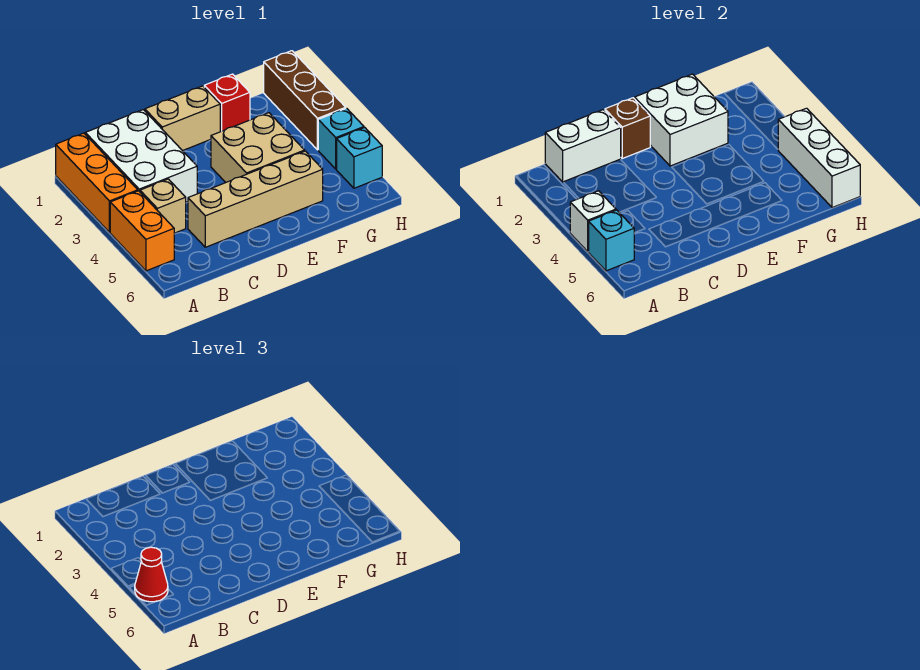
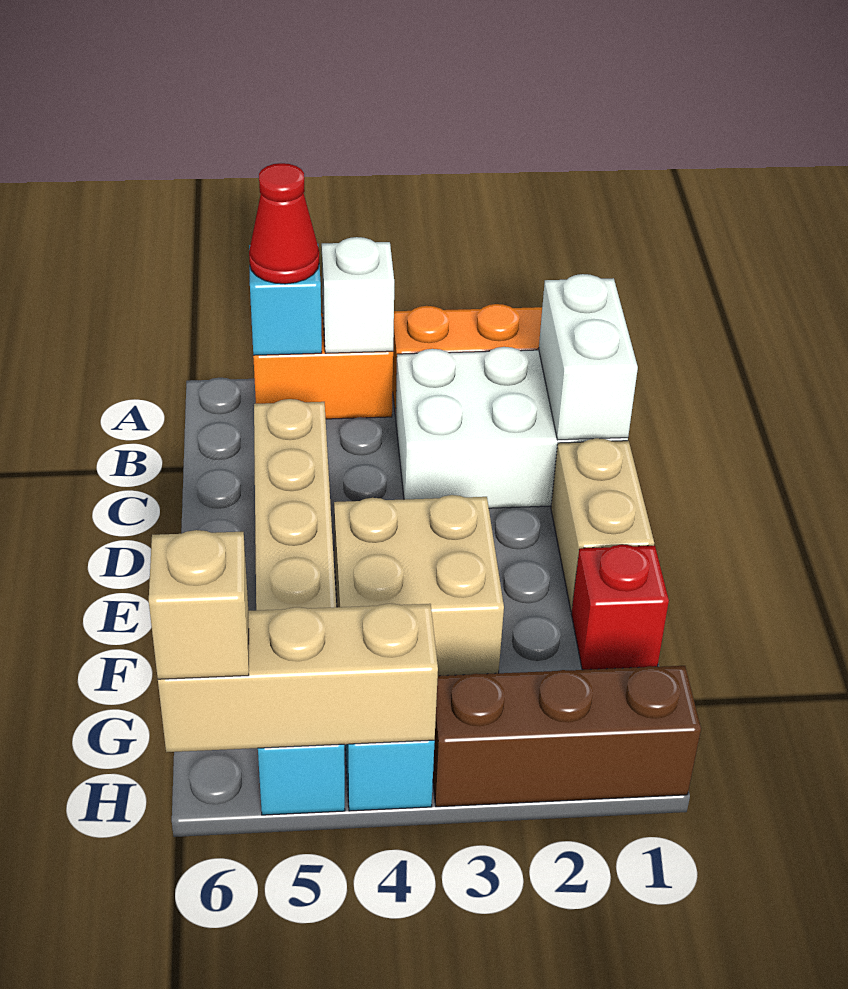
tan 1x1 brick [140,179,186,233] -> tan 1x1 brick moved to [149,530,249,679]
brown 1x1 brick [605,98,650,158] -> none
white 2x2 brick [635,74,728,166] -> none
white 1x3 brick [778,108,860,208] -> tan 1x3 brick [158,604,438,752]

